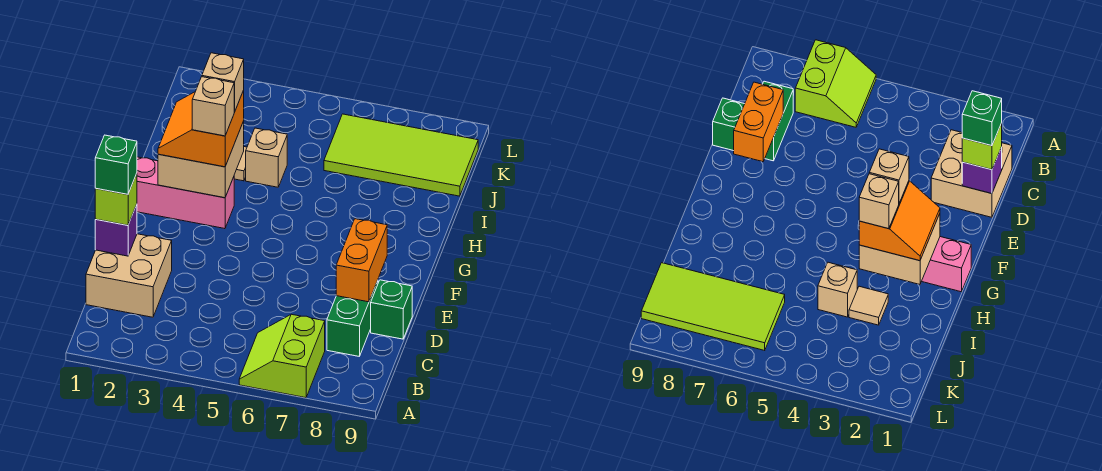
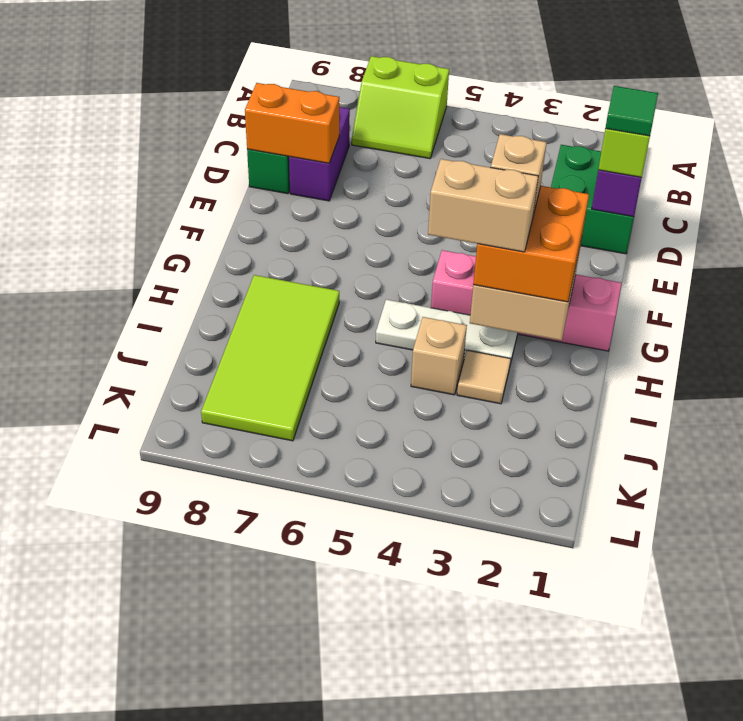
lime 2x2 slope [239,314,325,398] -> lime 2x2 slope turned to [352,56,449,159]
tan 2x2 brick [86,234,172,317] -> green 2x2 brick [551,145,634,254]
green 1x2 brick [327,280,378,356] -> purple 1x2 brick [289,107,350,201]
green 1x1 brick [95,135,137,194] -> green 1x1 tile [605,86,658,136]
orange 1x2 brick [336,219,387,302] -> orange 1x2 brick turned to [245,83,339,163]
pink 1x3 brick [137,157,234,229] -> pink 1x4 brick [431,250,622,351]
orange 2x2 slope [158,91,244,167] -> orange 2x2 brick [473,186,589,302]
none -> white 1x3 plate [376,300,518,365]
tan 1x1 brick [202,53,244,112] -> tan 1x2 brick [428,159,538,252]
lime 2x4 tile [324,114,478,196] -> lime 2x4 tile turned to [201,275,339,441]

